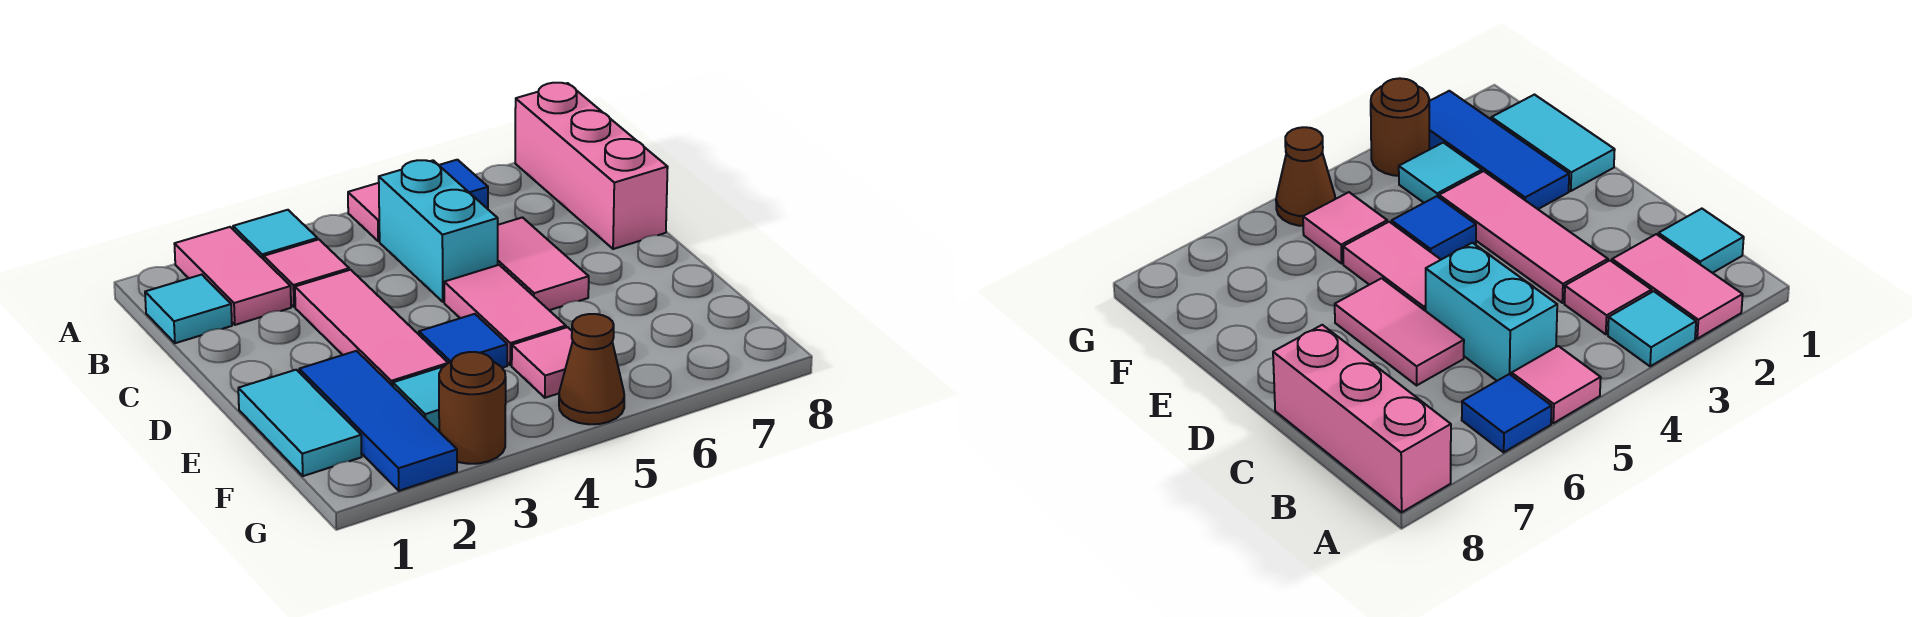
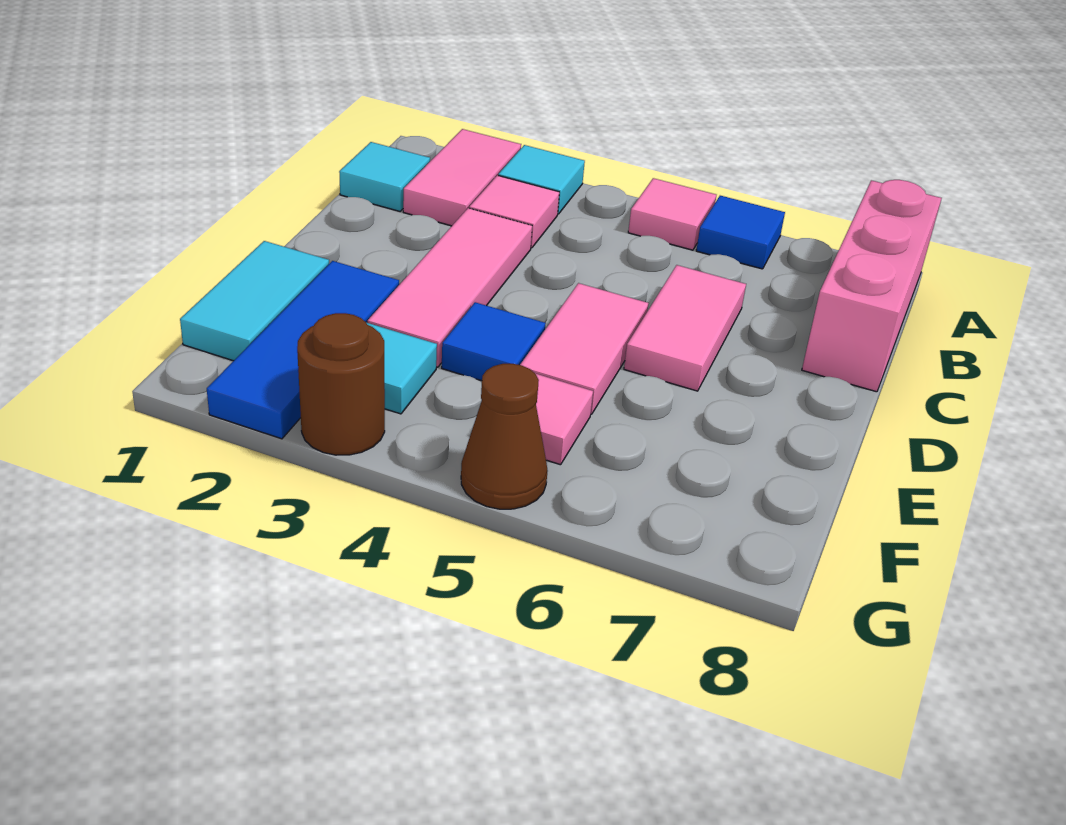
cyan 1x2 brick [379,160,498,302] -> none

